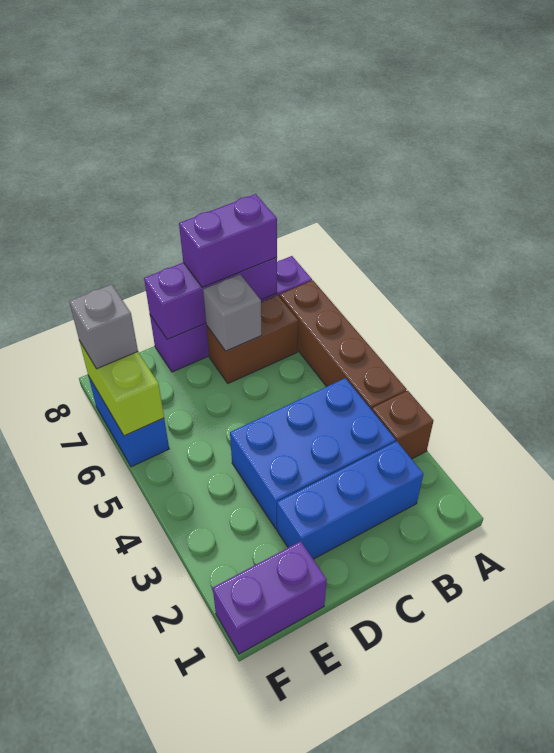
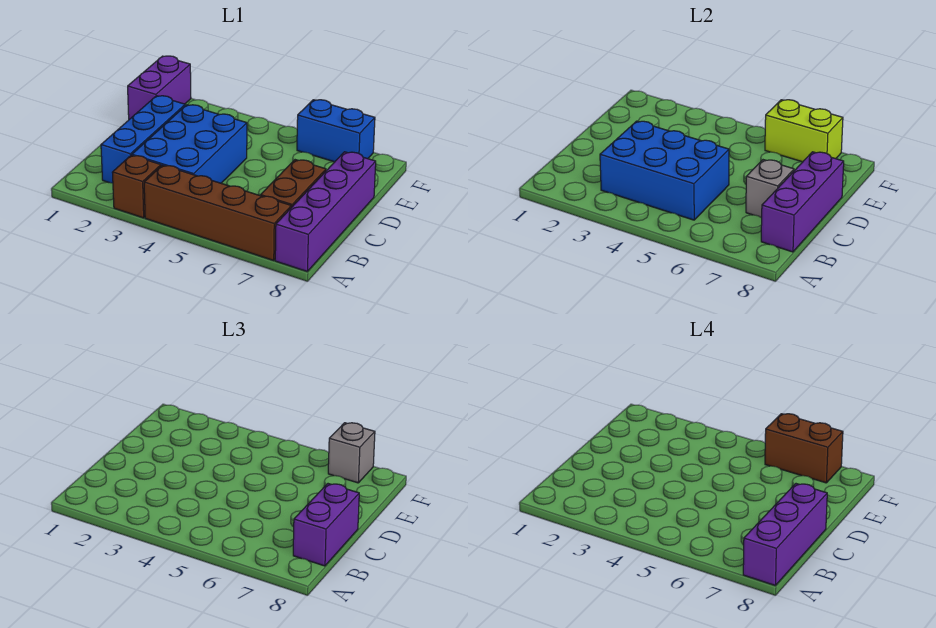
none -> purple 1x3 brick [743,484,827,585]
none -> blue 2x3 brick [600,121,729,220]
none -> brown 1x2 brick [765,414,843,483]

